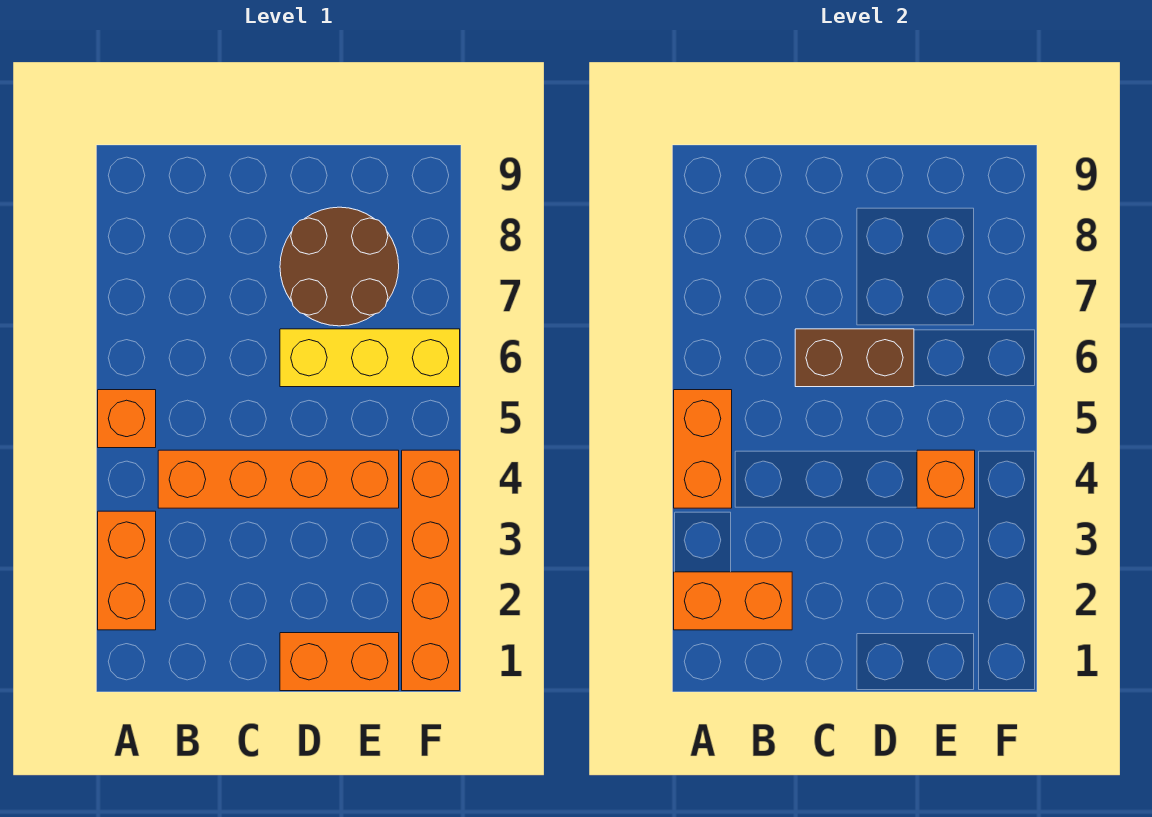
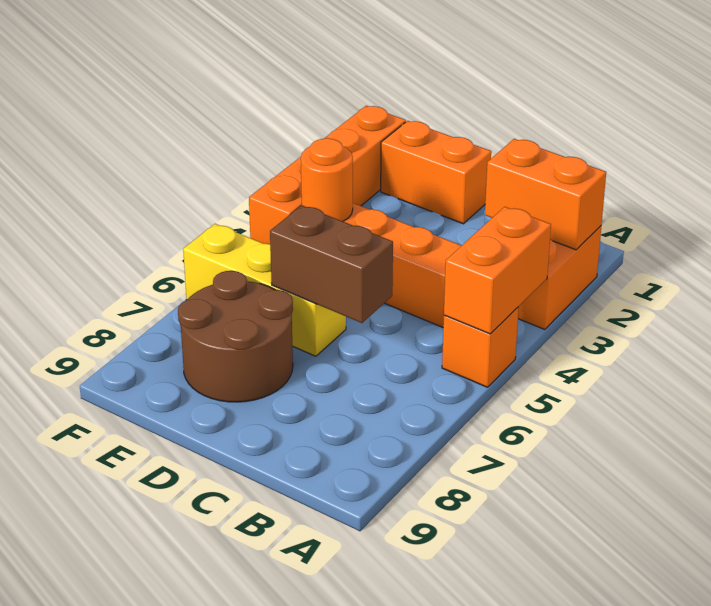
orange 1x1 brick [917,450,975,508] -> orange 1x1 round brick [301,138,353,221]

